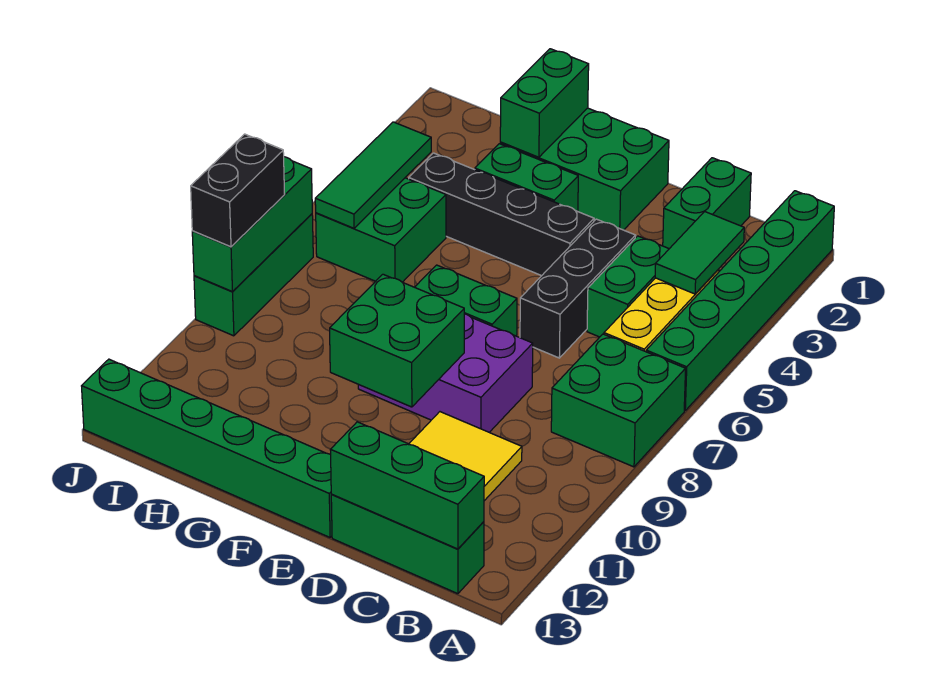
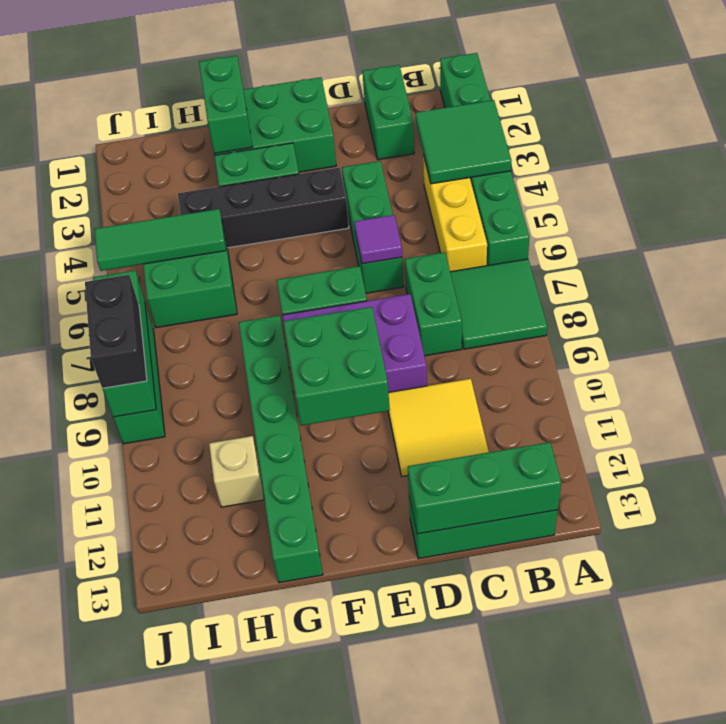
green 2x2 brick [551,334,686,467] -> green 2x2 tile [450,259,547,349]
green 1x2 tile [655,211,744,294] -> green 2x2 tile [416,100,511,184]
green 1x2 brick [587,236,669,337] -> green 1x2 brick moved to [405,252,462,356]
black 1x3 brick [520,219,636,358] -> green 1x3 brick [342,161,404,293]
none -> purple 1x1 tile [354,215,402,264]
green 1x6 brick [82,359,332,537] -> green 1x6 brick turned to [239,315,323,583]
none -> tan 1x1 brick [209,436,264,507]
green 1x3 tile [315,122,431,228] -> green 1x3 tile turned to [94,209,226,271]

